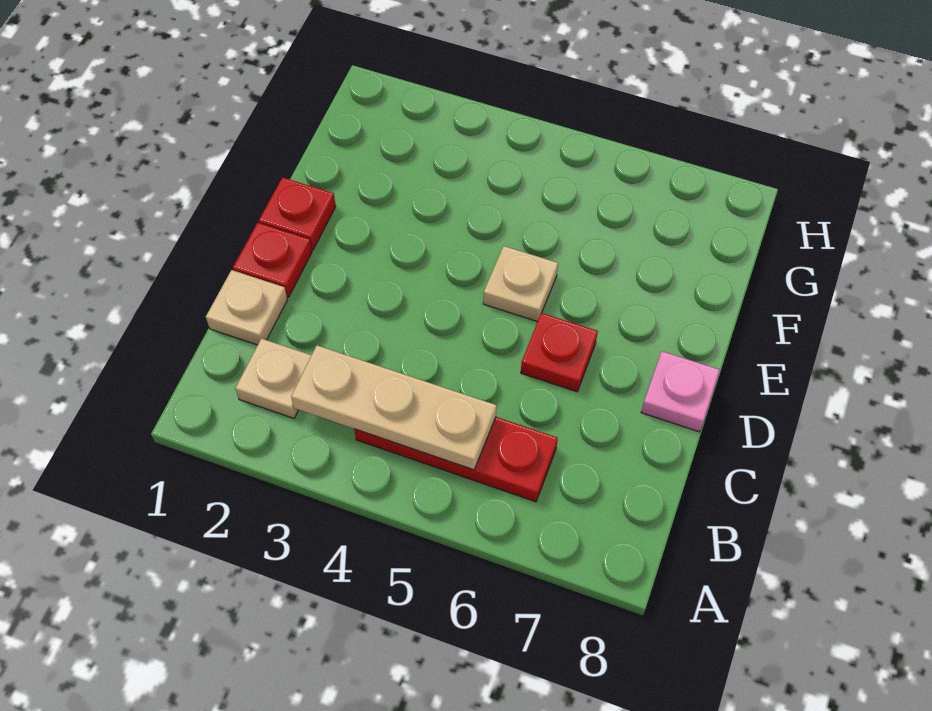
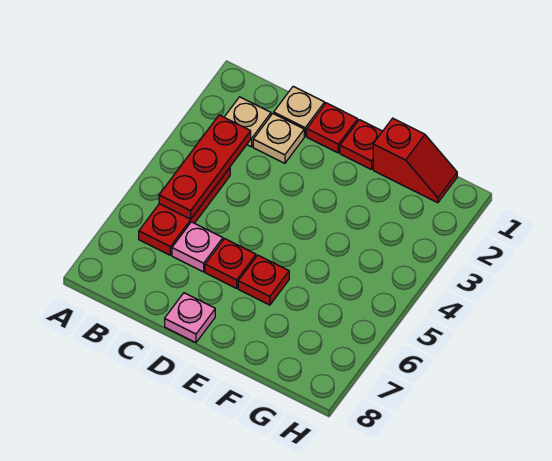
tan 1x3 plate [291,345,496,470] -> red 1x3 plate [159,115,251,219]
none -> pink 1x1 plate [172,222,223,272]
tan 1x1 plate [483,246,558,322] -> tan 1x1 plate moved to [253,114,304,163]
none -> red 1x1 plate [238,255,289,305]
none -> red 1x2 slope [373,118,457,203]

